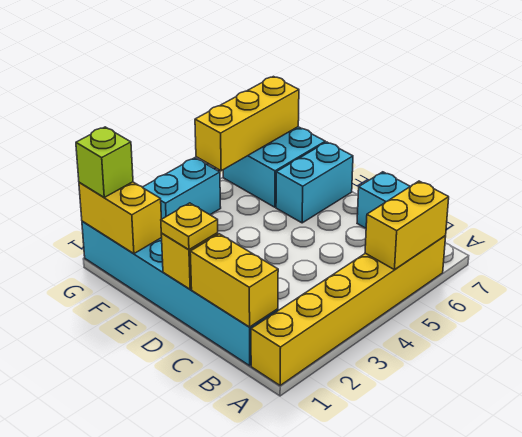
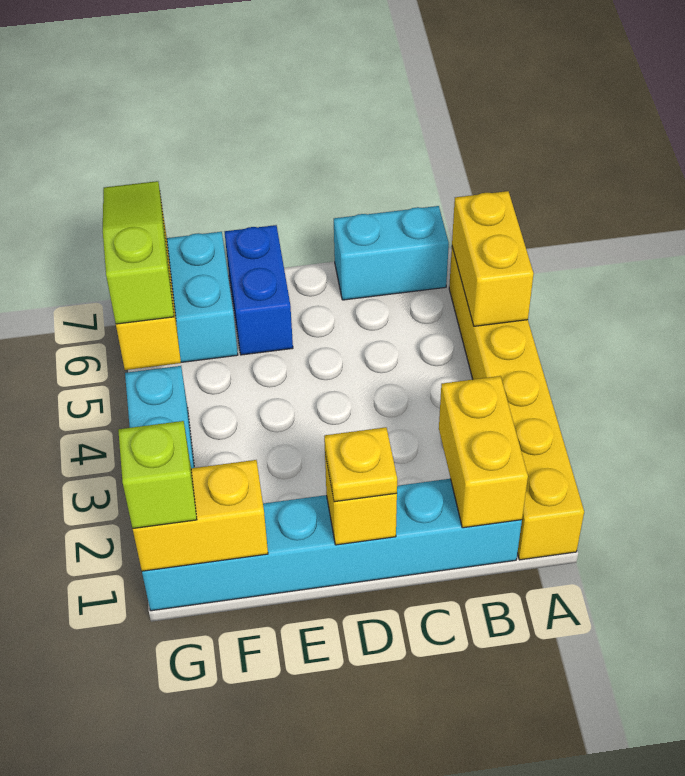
yellow 1x2 brick [190,234,278,327] -> yellow 1x2 brick turned to [439,376,528,528]
cyan 1x2 brick [276,142,353,223] -> blue 1x2 brick [225,225,293,355]
none -> lime 1x3 slope [103,181,174,324]

